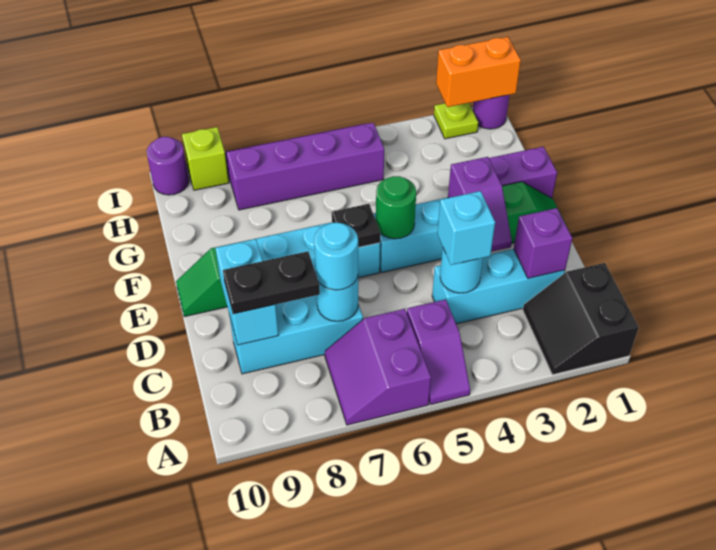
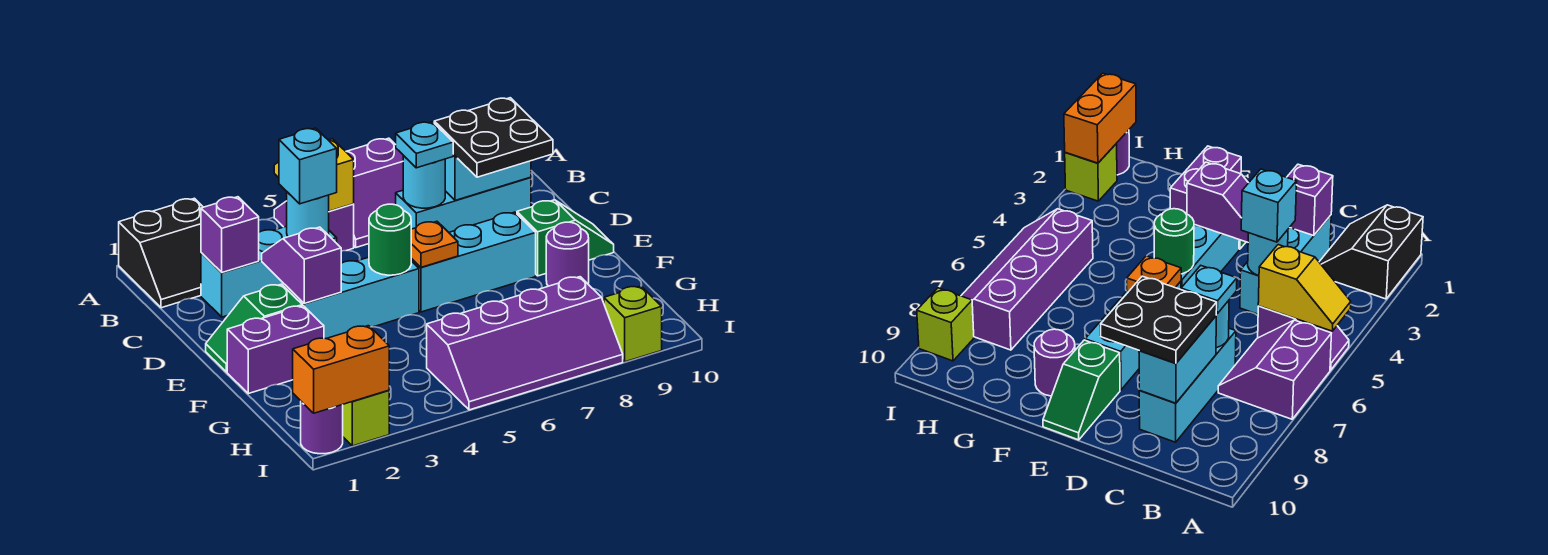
black 2x2 slope [523,263,639,375] -> black 2x2 slope turned to [119,198,203,308]
none -> yellow 1x2 slope [274,139,354,211]
purple 2x2 slope [325,309,431,425] -> purple 2x2 slope turned to [346,138,403,247]
cyan 1x1 round brick [314,223,359,290] -> cyan 1x1 plate [396,122,453,168]
black 1x2 plate [223,251,320,314] -> black 2x2 plate [434,98,553,177]
cyan 1x2 brick [216,239,278,345] -> cyan 1x2 brick turned to [445,155,531,200]
black 1x1 plate [332,204,380,247] -> orange 1x1 plate [411,221,458,267]
lime 1x1 plate [434,103,478,139] -> lime 1x1 brick [343,390,389,446]
purple 1x1 round brick [147,137,189,195] -> purple 1x1 round brick moved to [546,222,589,286]

